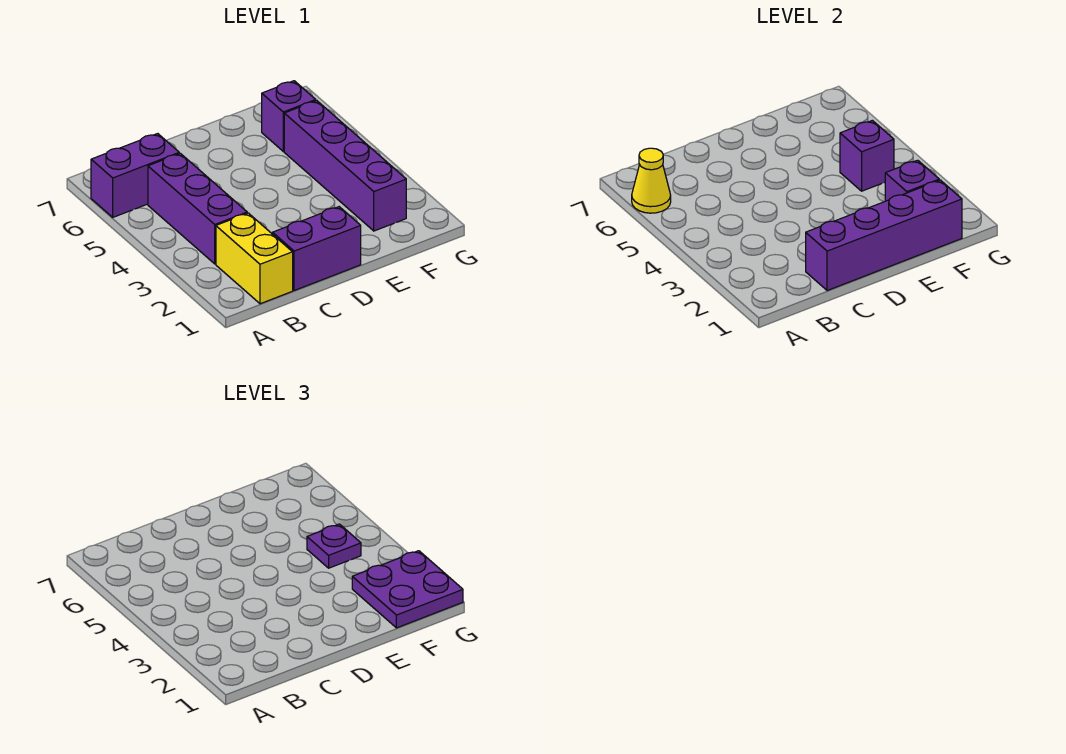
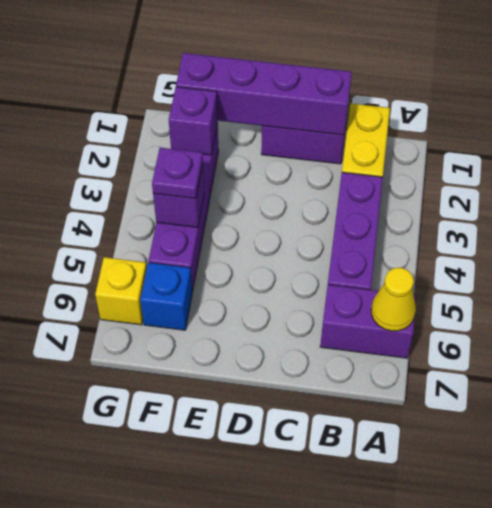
purple 2x2 plate [352,551,463,628] -> none
purple 1x1 brick [262,81,316,151] -> blue 1x1 brick [140,263,192,330]
none -> yellow 1x1 brick [95,257,147,325]

